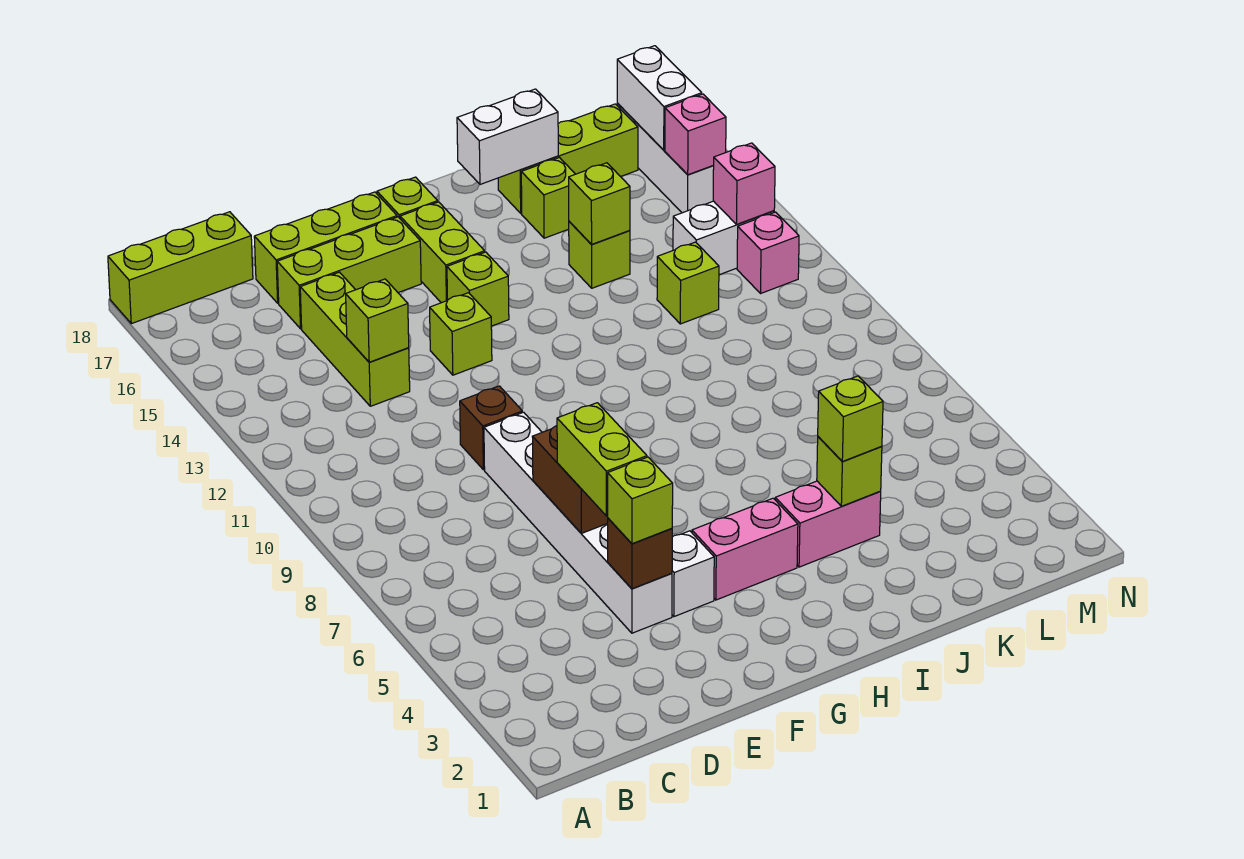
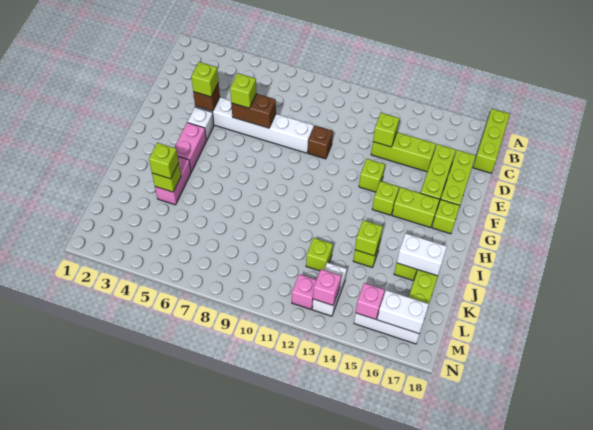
lime 1x2 brick [557,403,647,516] -> lime 1x1 brick [230,73,257,108]
white 1x2 brick [457,89,558,184] -> white 1x2 brick turned to [397,233,447,276]

